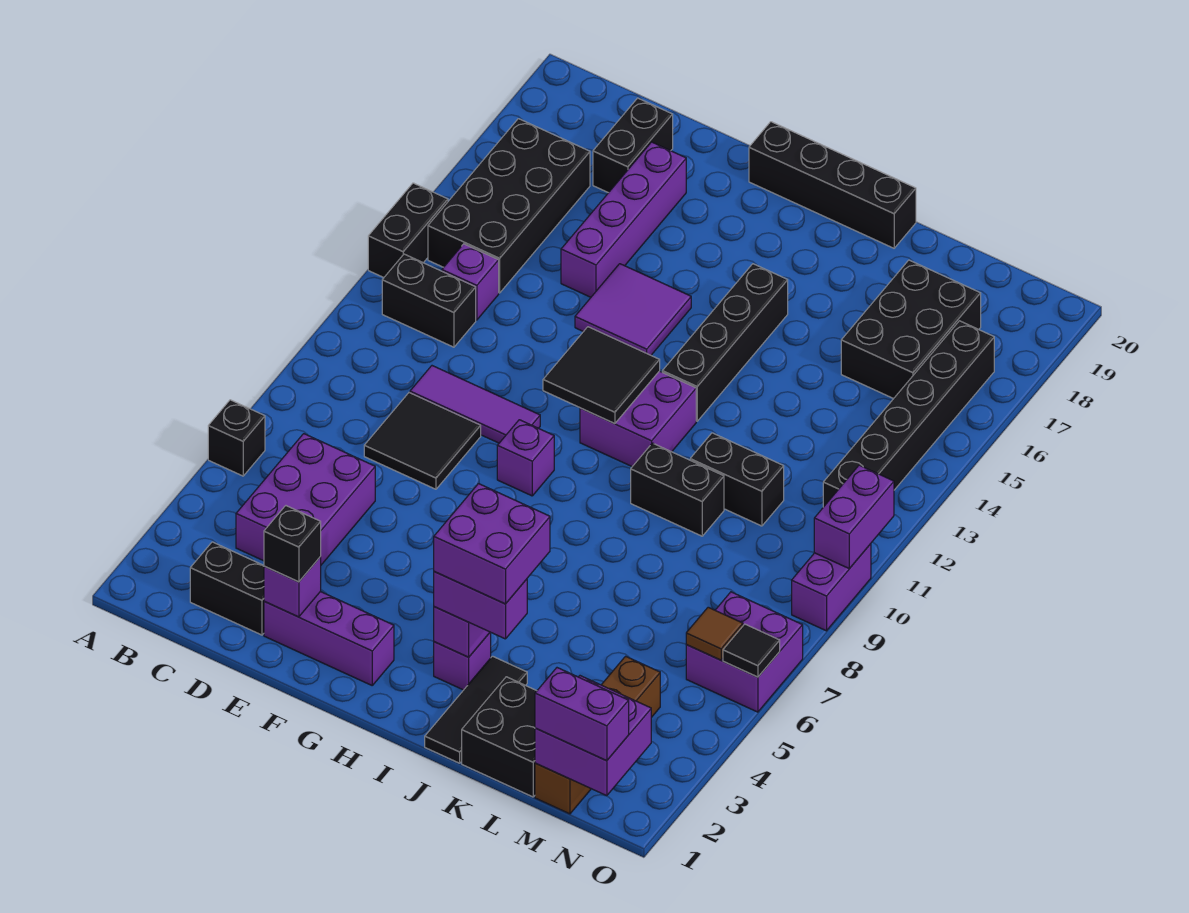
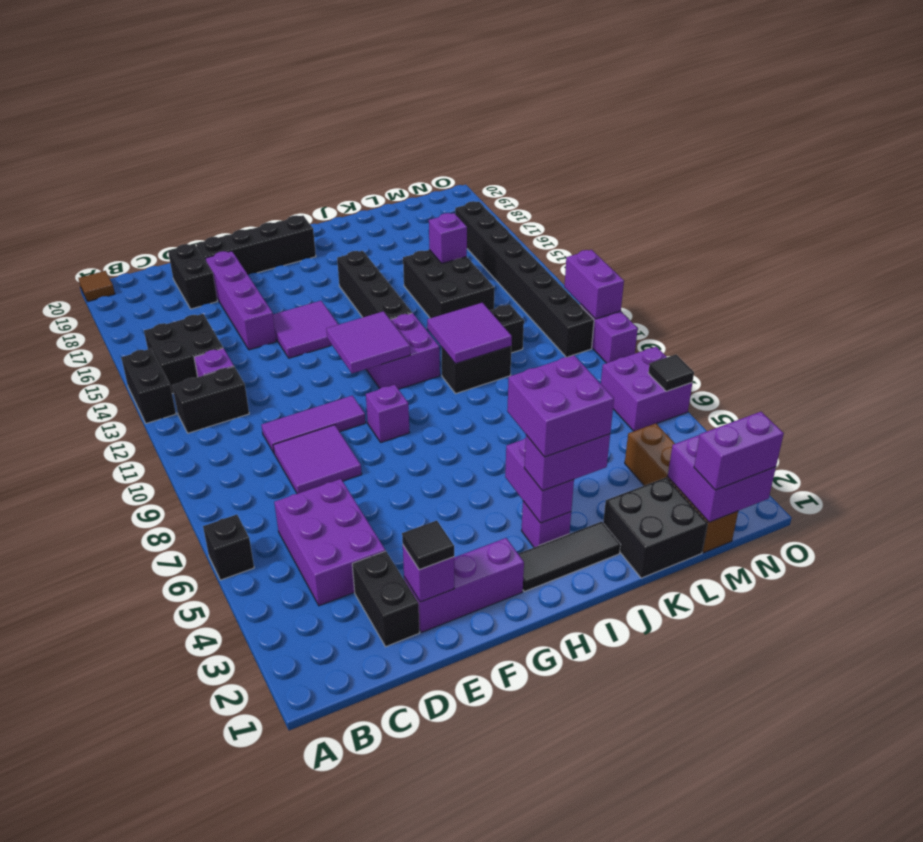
black 2x4 brick [428,119,590,293] -> black 2x2 brick [144,314,223,394]
black 1x2 brick [190,542,264,635] -> black 1x2 brick turned to [352,551,420,647]
black 2x2 tile [364,393,481,489] -> purple 2x2 tile [273,425,362,494]
black 1x1 brick [264,506,321,582] -> black 1x1 tile [402,521,454,570]
black 2x2 tile [543,327,660,424] -> purple 2x2 tile [326,311,410,373]
black 1x4 brick [749,122,916,248] -> black 1x4 brick moved to [196,215,316,275]
black 1x3 tile [425,656,527,763] -> black 1x3 tile turned to [518,522,621,592]
none -> purple 2x2 tile [427,303,512,364]
none -> purple 1x1 brick [429,213,467,263]
black 2x3 brick [841,260,981,399] -> black 2x3 brick moved to [403,250,494,318]
brown 1x1 tile [686,607,743,660] -> brown 1x1 tile moved to [78,271,115,301]
black 1x6 brick [823,321,994,507] -> black 1x8 brick [455,201,594,357]

